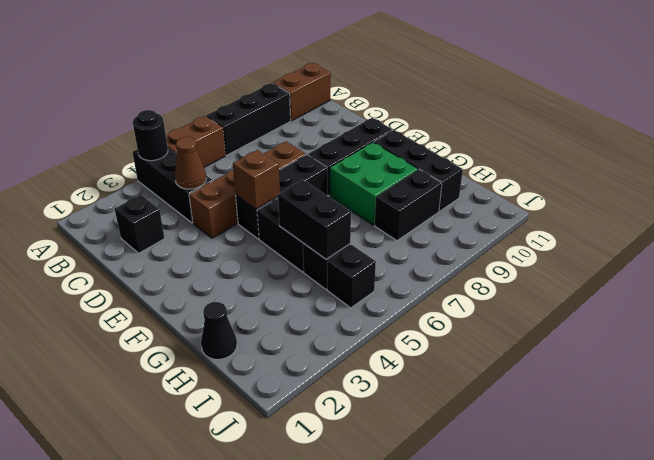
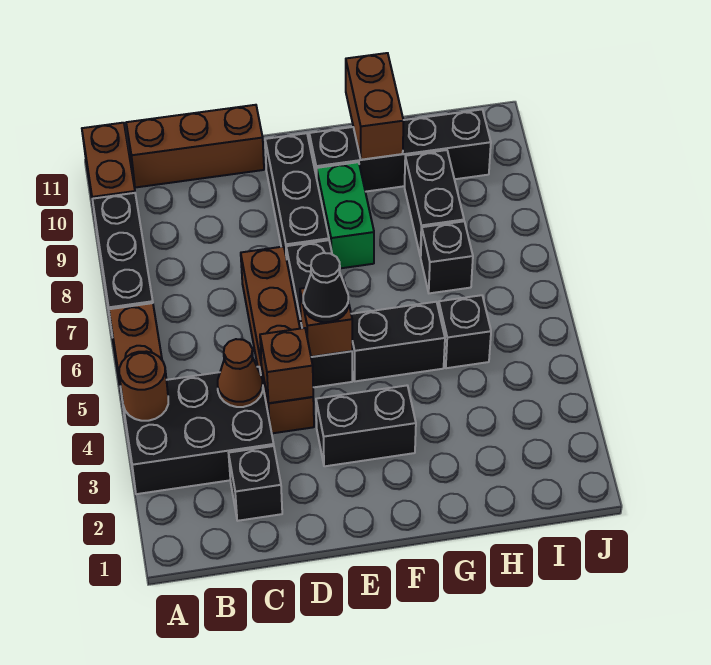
black 1x3 brick [132,148,213,223] -> black 2x3 brick [120,367,274,494]
black 1x1 round brick [133,110,168,161] -> brown 1x1 round brick [119,351,168,421]
none -> brown 1x3 brick [126,105,264,188]
none -> brown 1x1 brick [260,328,313,403]
green 2x2 brick [330,142,418,225] -> green 1x2 brick [317,162,374,268]
black 1x3 brick [374,130,463,211] -> black 1x4 brick [309,109,491,192]
black 1x2 brick [278,180,351,259] -> black 1x2 brick moved to [316,386,416,466]
none -> brown 1x2 brick [346,53,404,160]
black 1x1 cone [201,302,237,359] -> black 1x1 cone moved to [303,253,349,322]
black 1x1 brick [327,245,376,308] -> black 1x1 brick moved to [421,221,473,293]

